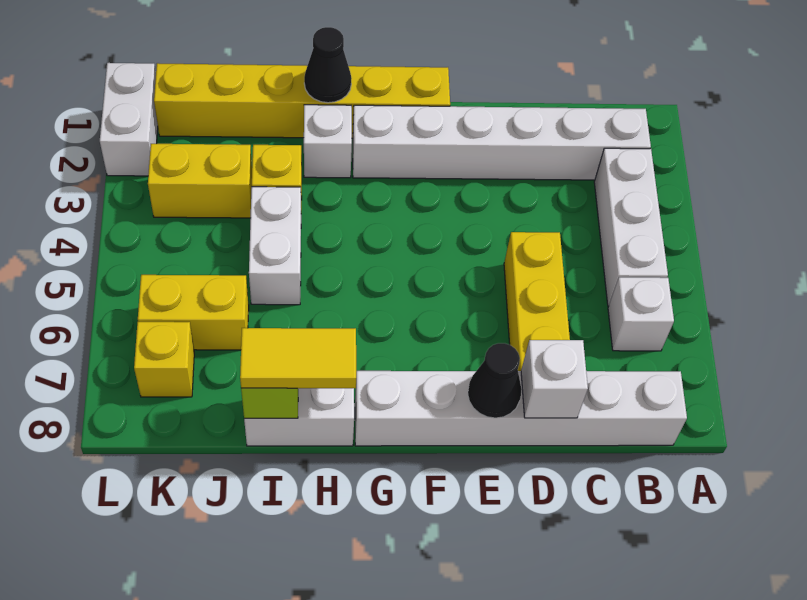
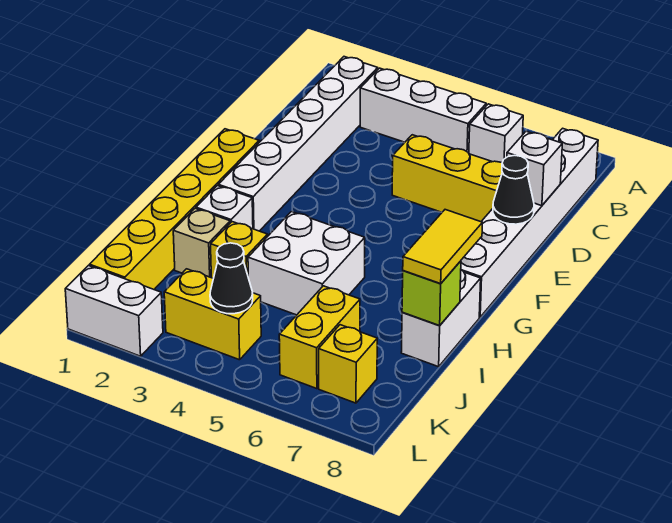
black 1x1 cone [304,27,351,103] -> black 1x1 cone moved to [210,243,253,314]
none -> tan 1x1 brick [173,208,230,277]
white 1x2 brick [249,187,301,305] -> white 2x2 brick [248,212,365,315]
yellow 1x2 brick [148,144,252,218] -> yellow 1x2 brick turned to [164,269,261,360]

